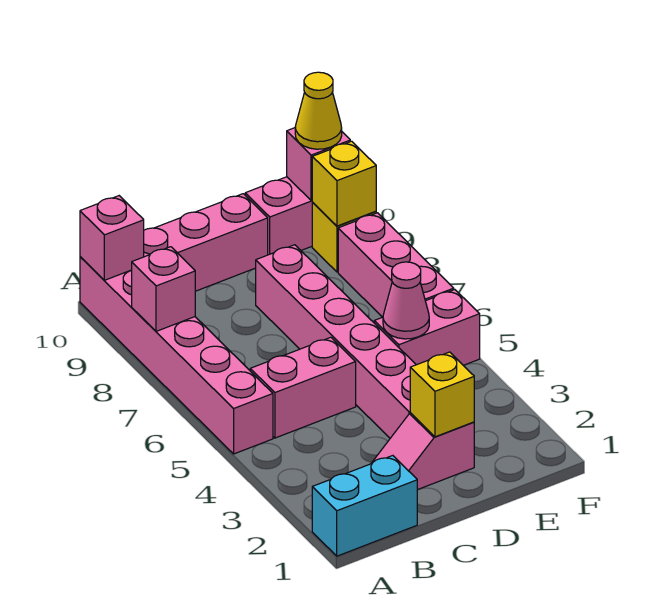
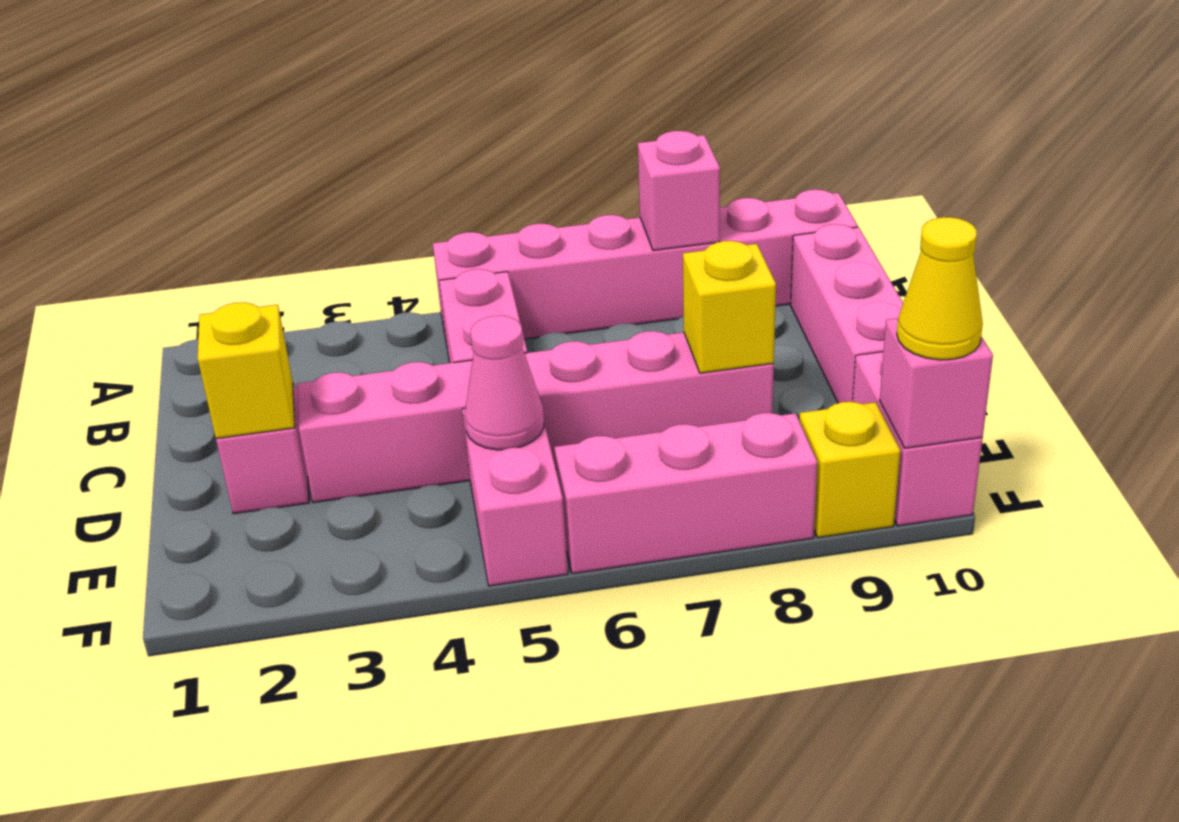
cyan 1x2 brick [312,456,417,556] -> none
pink 1x1 brick [80,196,144,280] -> none
yellow 1x1 brick [312,141,376,226] -> yellow 1x1 brick moved to [683,241,776,373]

